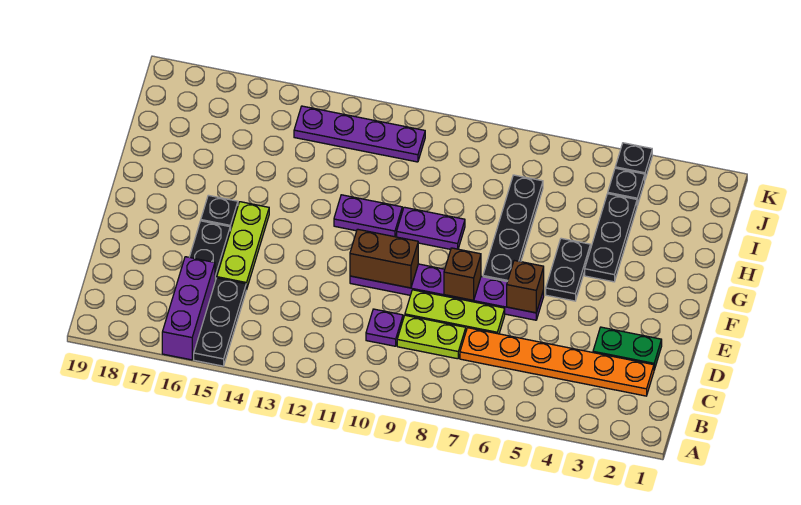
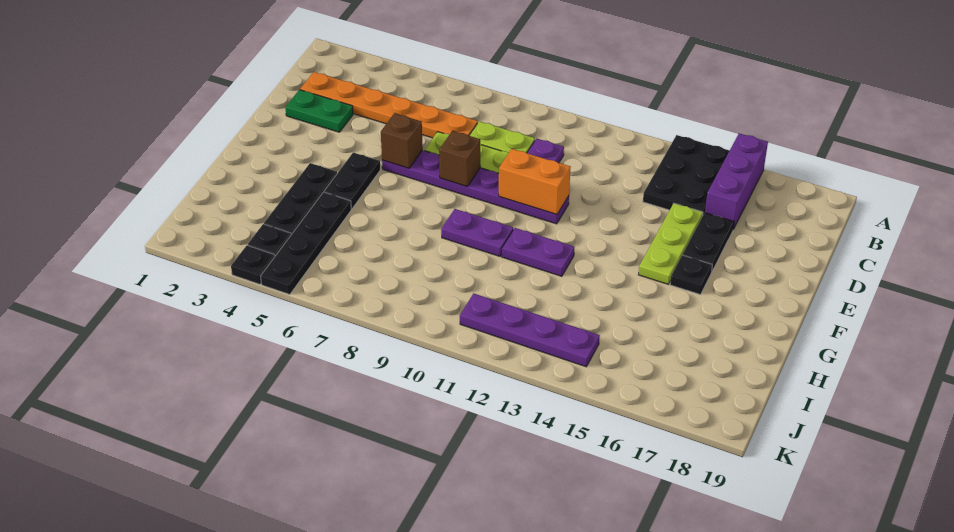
black 1x3 plate [194,278,246,366] -> black 2x3 plate [643,135,730,214]
brown 1x2 brick [350,229,418,288] -> orange 1x2 brick [499,149,570,214]
black 1x4 plate [483,175,543,282] -> black 1x4 plate moved to [260,192,351,295]

